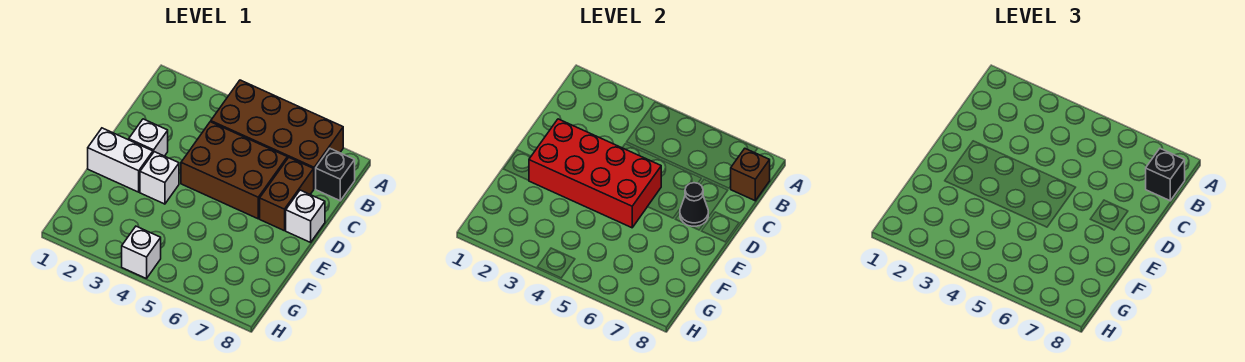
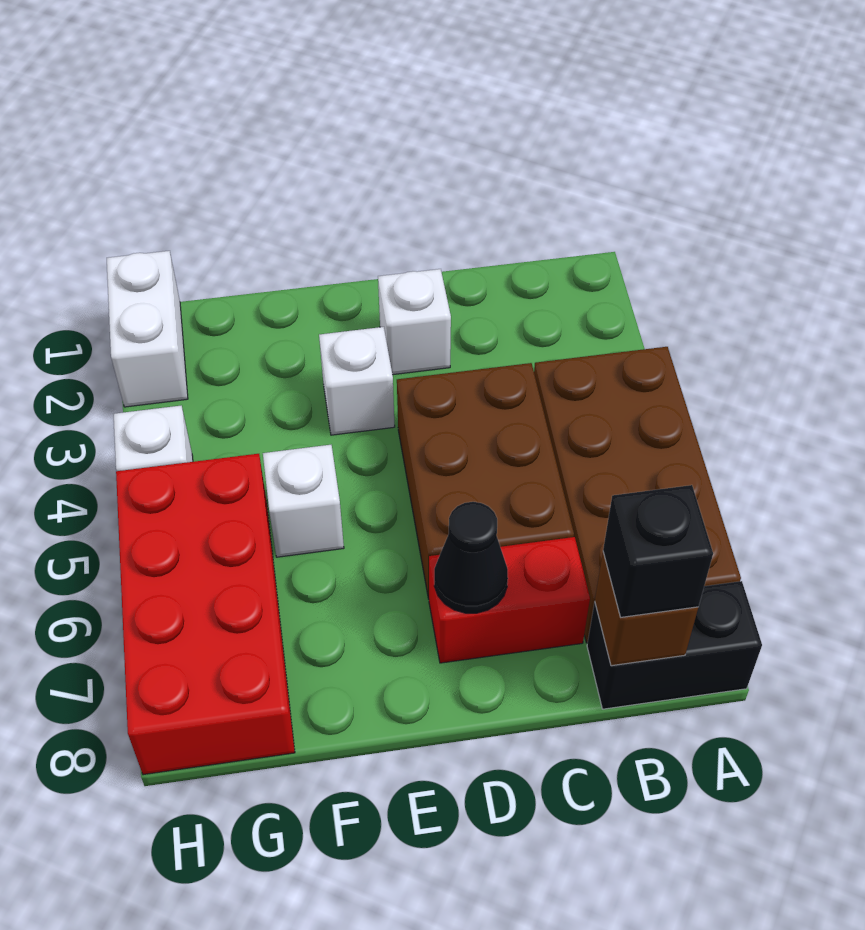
black 1x1 brick [316,149,355,201] -> black 1x2 brick [587,581,762,709]
brown 1x2 brick [260,158,314,231] -> red 1x2 brick [429,537,590,663]
red 2x4 brick [529,119,661,228] -> red 2x4 brick moved to [116,454,295,775]
white 1x1 brick [286,190,325,242] -> white 1x1 brick moved to [263,445,344,557]
white 1x2 brick [88,128,153,192] -> white 1x2 brick moved to [107,251,188,407]

